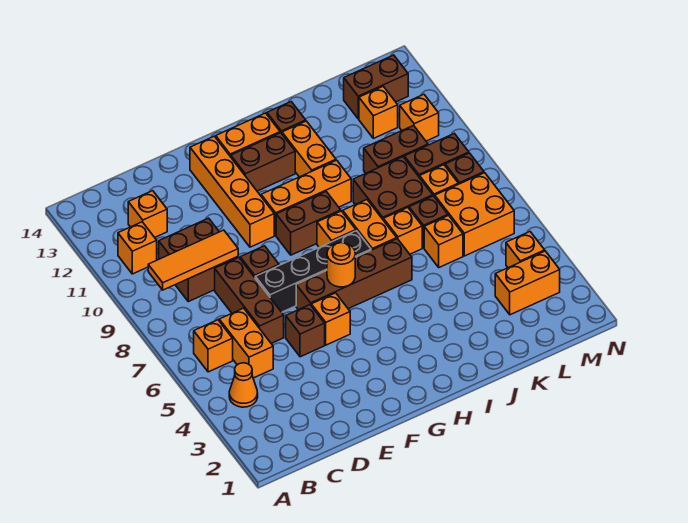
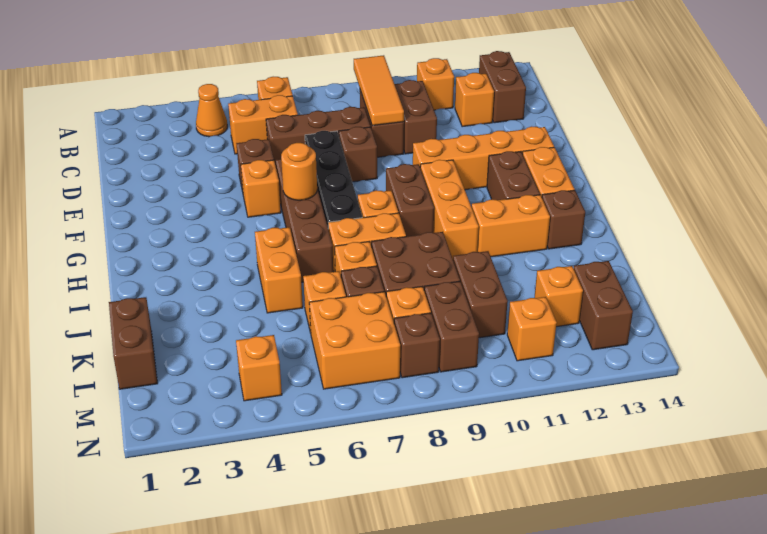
none -> brown 1x2 brick [479,51,526,123]
none -> brown 1x2 brick [109,297,158,389]
orange 1x2 brick [495,251,560,315] -> orange 1x2 brick moved to [255,227,303,313]

